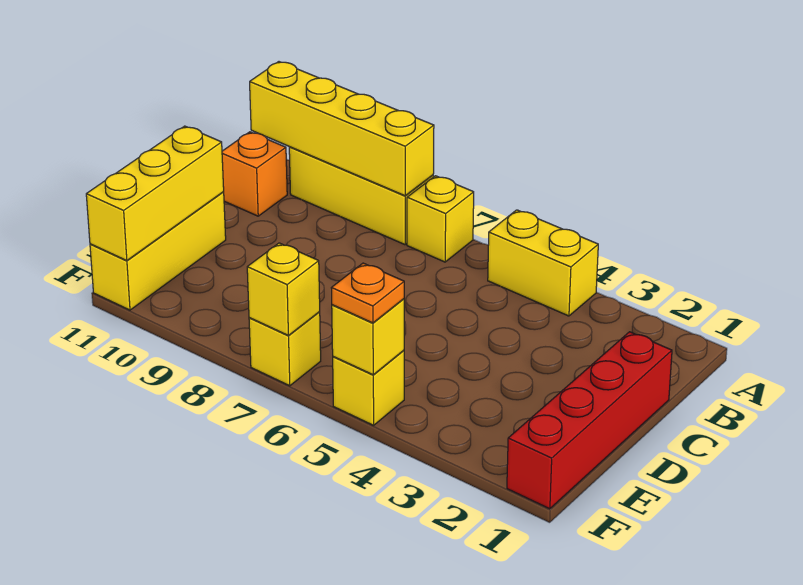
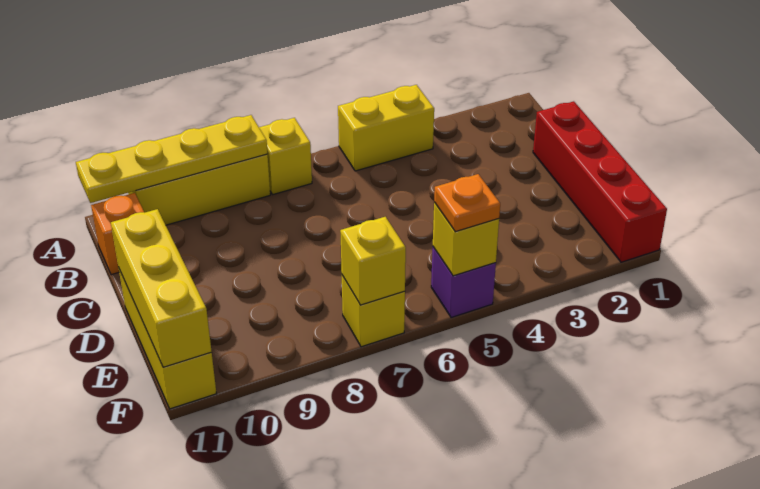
yellow 1x4 brick [250,62,434,196] -> yellow 1x4 plate [76,115,268,203]
yellow 1x1 brick [333,350,404,425] -> purple 1x1 brick [431,247,496,318]

